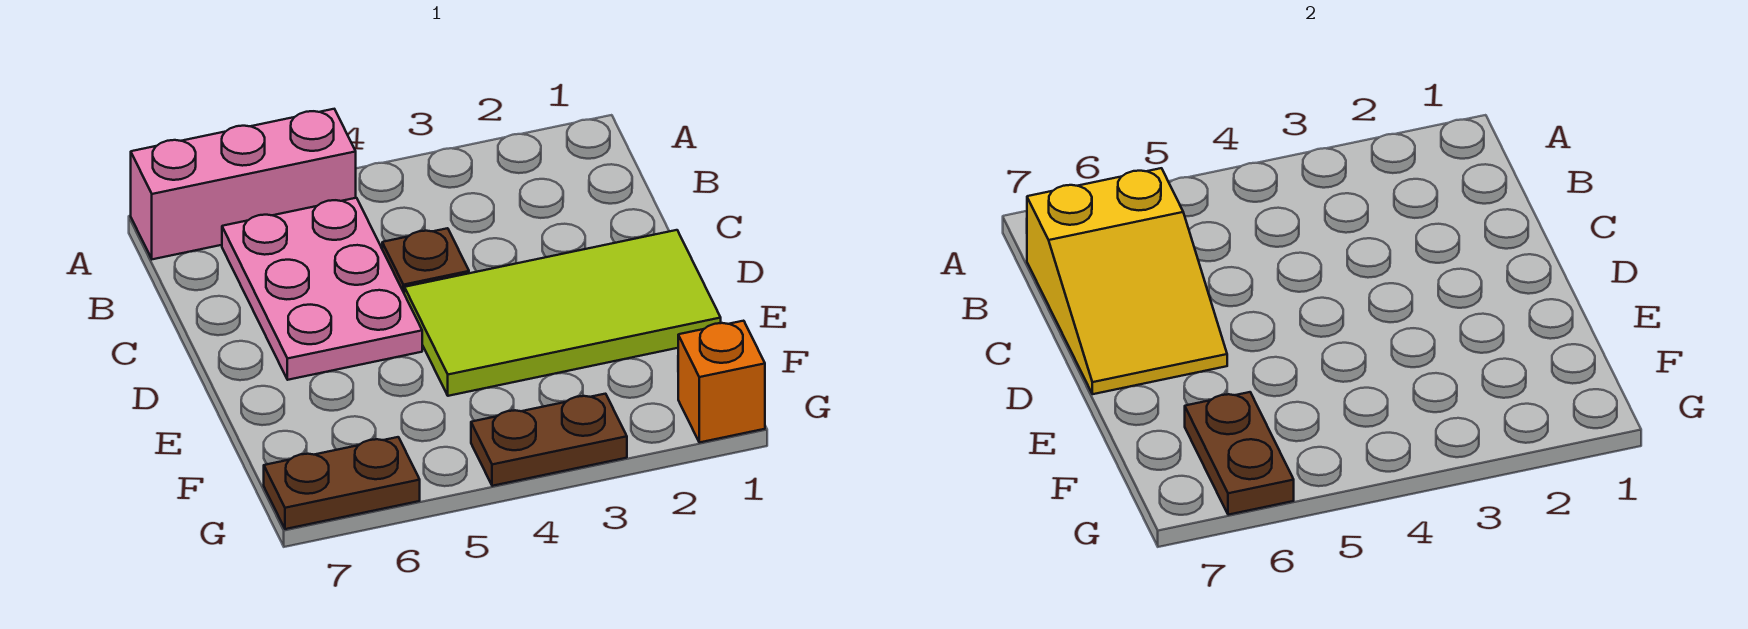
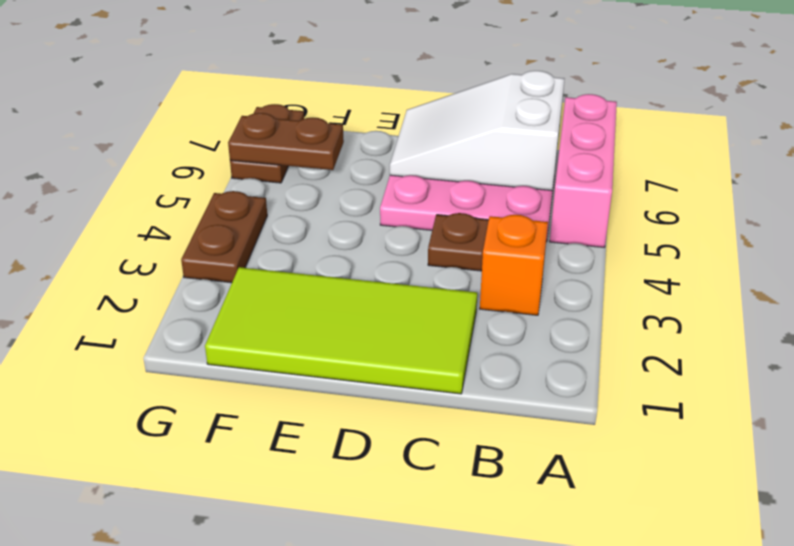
yellow 2x3 slope [1027,168,1227,394] -> white 2x3 slope [390,71,564,191]
lime 2x4 tile [404,230,721,396] -> lime 2x4 tile turned to [205,267,477,394]
orange 1x1 brick [678,321,765,442] -> orange 1x1 brick moved to [480,215,548,315]

